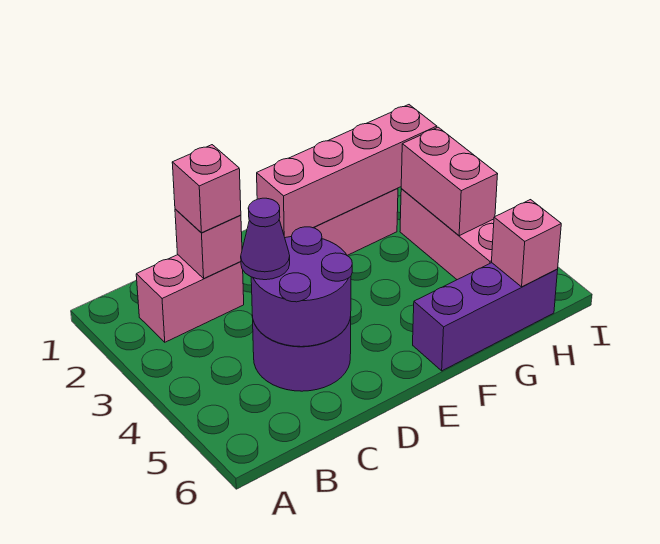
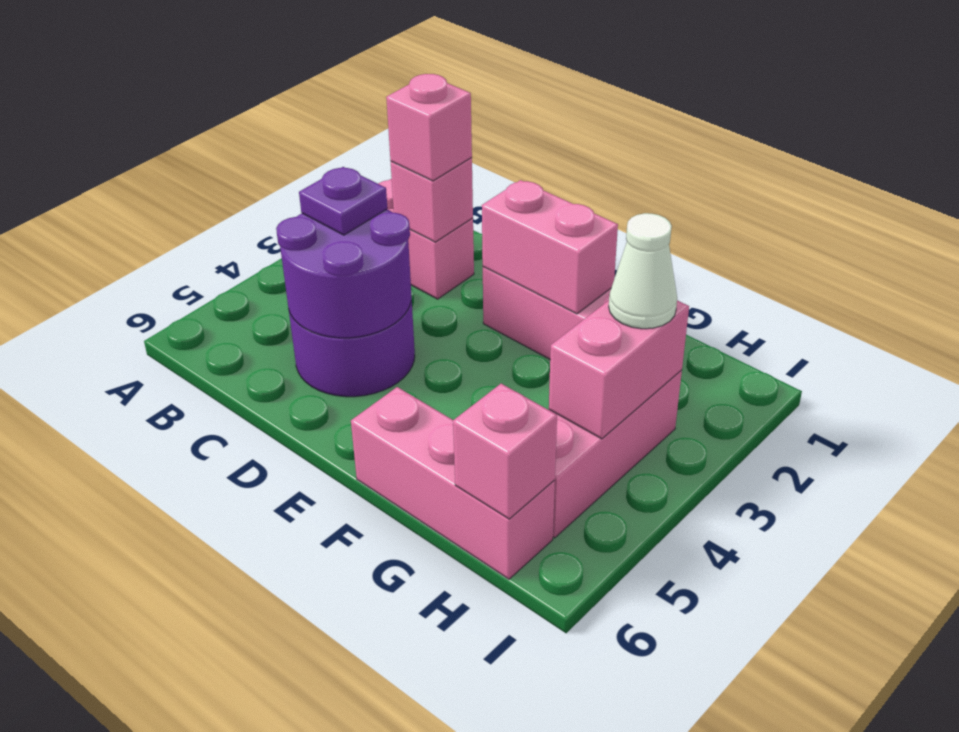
purple 1x1 cone [241,198,290,280] -> purple 1x1 plate [299,167,387,235]
pink 1x4 brick [257,105,437,238] -> pink 1x2 brick [482,180,618,314]
purple 1x3 brick [413,263,558,371] -> pink 1x3 brick [351,387,555,579]
none -> white 1x1 cone [609,213,677,329]

